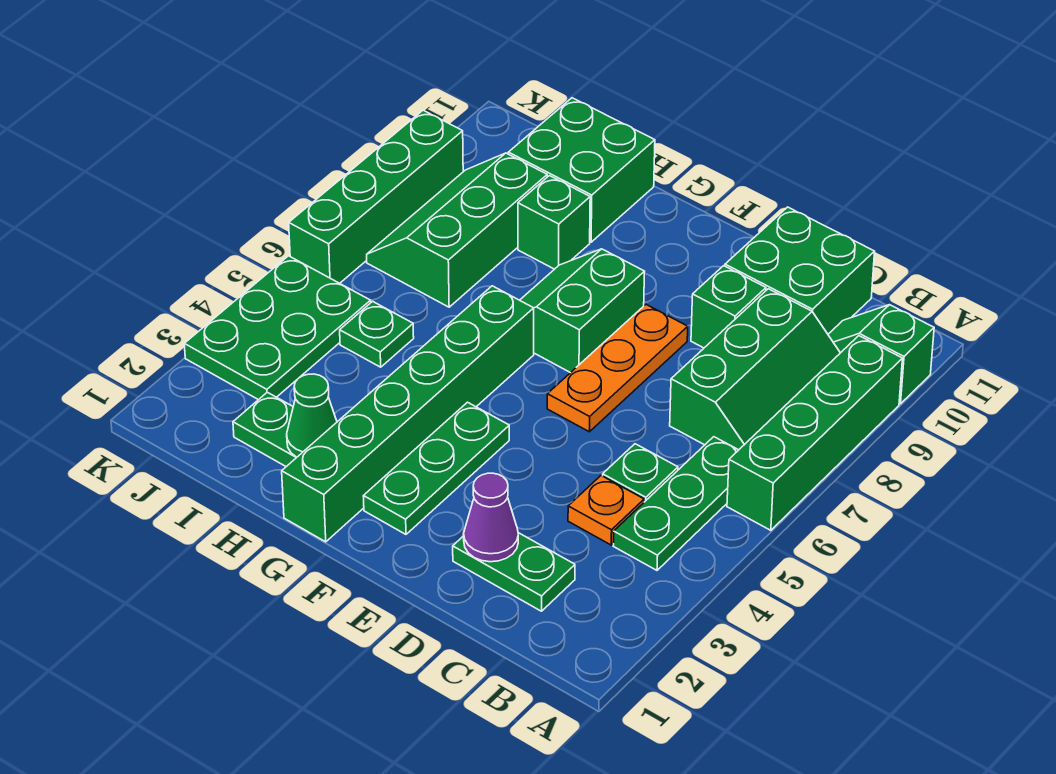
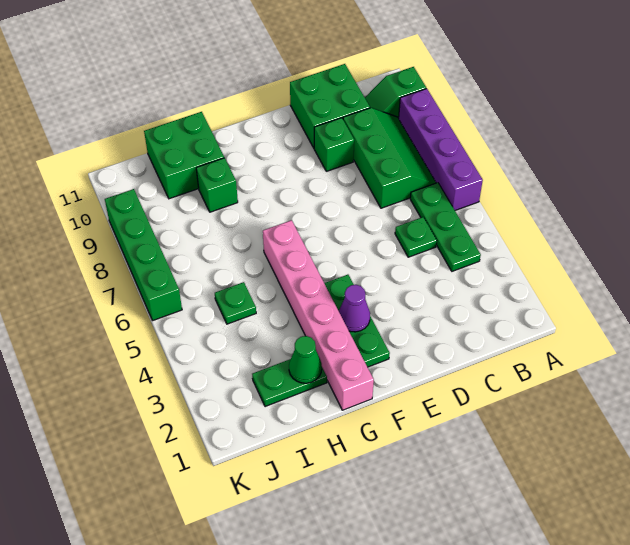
green 1x4 brick [727,336,903,530] -> purple 1x4 brick [399,89,483,210]
green 1x2 plate [453,533,575,611] -> none
orange 1x1 plate [568,476,644,545] -> none
purple 1x1 cone [464,473,518,562] -> purple 1x1 cone moved to [339,285,370,332]
orange 1x3 plate [547,305,688,432] -> none
green 2x2 slope [520,249,645,373] -> none
green 1x6 brick [282,286,534,542] -> pink 1x6 brick [263,220,374,410]
green 2x3 slope [367,153,547,307] -> none
green 2x3 plate [184,256,371,400] -> none

